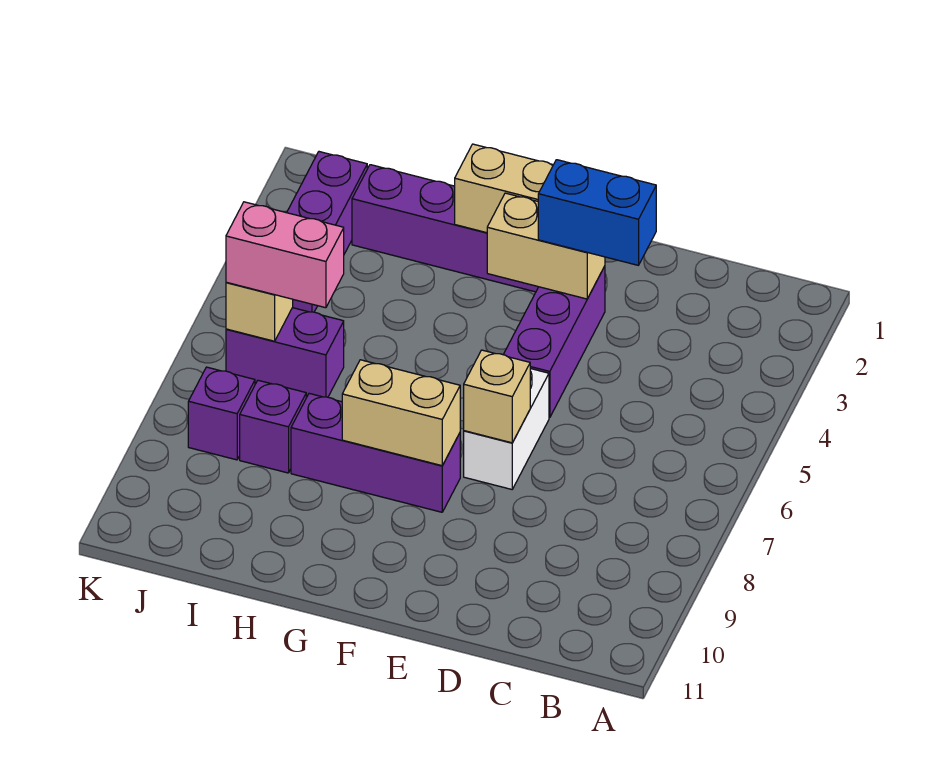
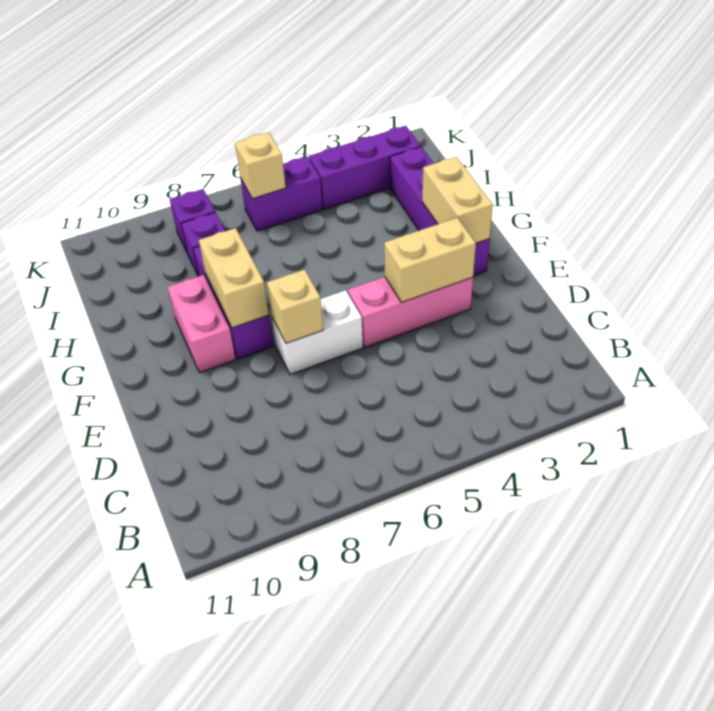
blue 1x2 brick [538,160,656,265] -> none
purple 1x3 brick [503,266,605,418] -> pink 1x3 brick [348,277,473,347]
tan 1x2 brick [487,193,605,299] -> tan 1x2 brick turned to [384,218,476,302]
purple 1x2 brick [226,308,344,397] -> purple 1x2 brick turned to [240,156,323,231]
pink 1x2 brick [226,202,344,308] -> pink 1x2 brick moved to [167,275,236,373]

